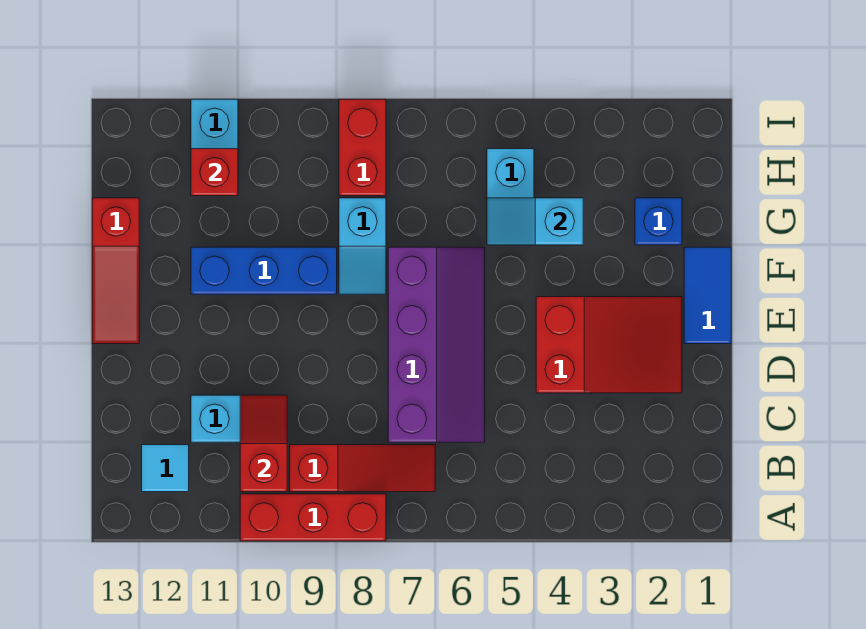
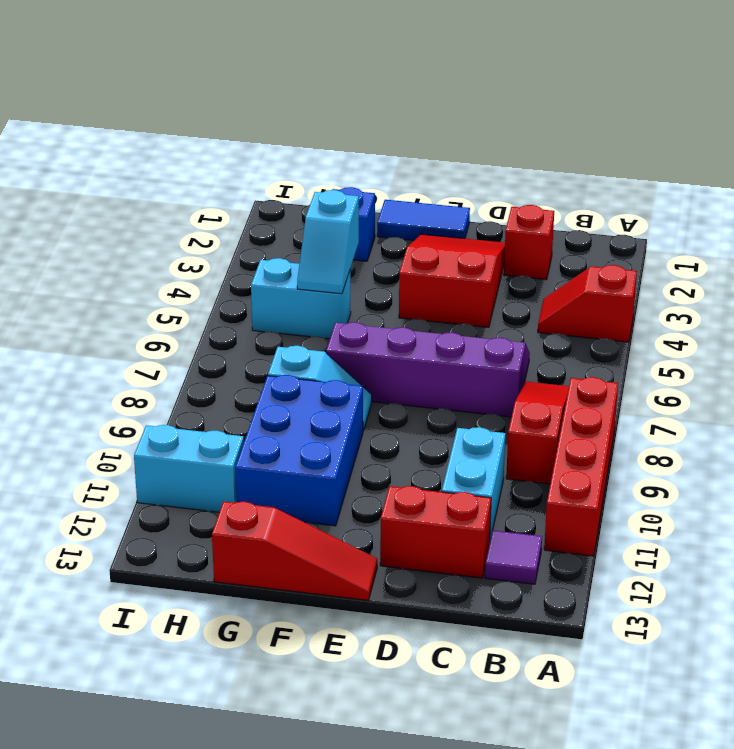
red 1x3 brick [240,494,386,541] -> red 1x4 brick [544,377,618,556]
red 1x2 slope [240,395,287,492] -> red 1x2 slope moved to [538,265,637,342]
cyan 1x1 tile [142,445,189,492] -> purple 1x1 tile [485,530,542,584]
blue 1x3 brick [191,247,337,294] -> blue 2x3 brick [235,375,363,526]
red 1x2 brick [339,99,386,196] -> red 1x2 brick moved to [380,486,491,578]
red 1x1 brick [191,149,238,196] -> red 1x1 brick moved to [504,205,554,280]

